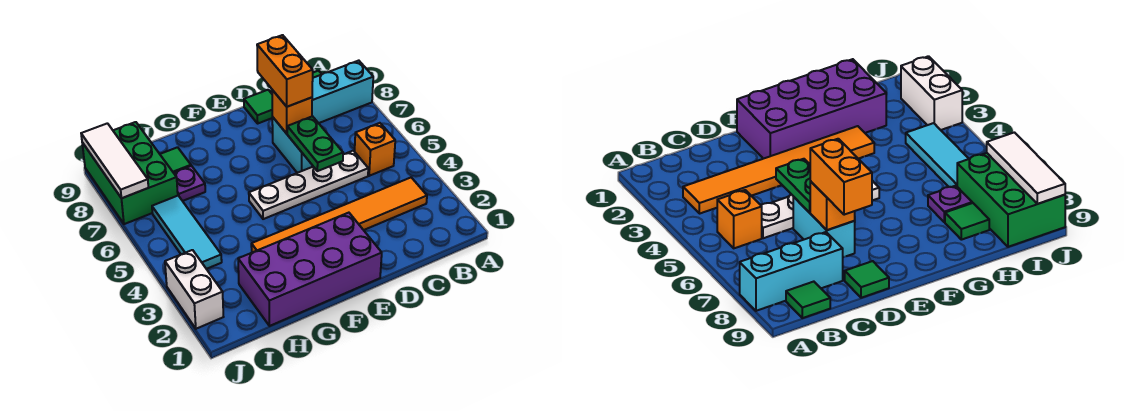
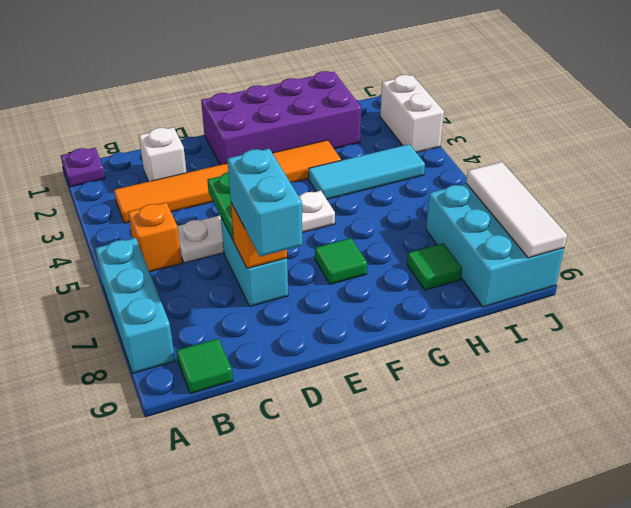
cyan 1x3 brick [312,61,373,123] -> cyan 1x3 brick turned to [95,238,175,373]
none -> white 1x1 brick [139,127,187,182]
orange 1x2 brick [257,35,313,107] -> cyan 1x2 brick [228,149,302,256]
green 1x1 tile [244,90,273,123] -> green 1x1 tile moved to [315,238,367,284]
purple 1x1 plate [174,166,205,201] -> purple 1x1 plate moved to [61,148,105,187]
cyan 1x3 tile [152,196,222,269] -> cyan 1x3 tile turned to [309,144,425,199]
green 2x3 brick [82,122,178,224] -> cyan 2x3 brick [426,184,564,307]

